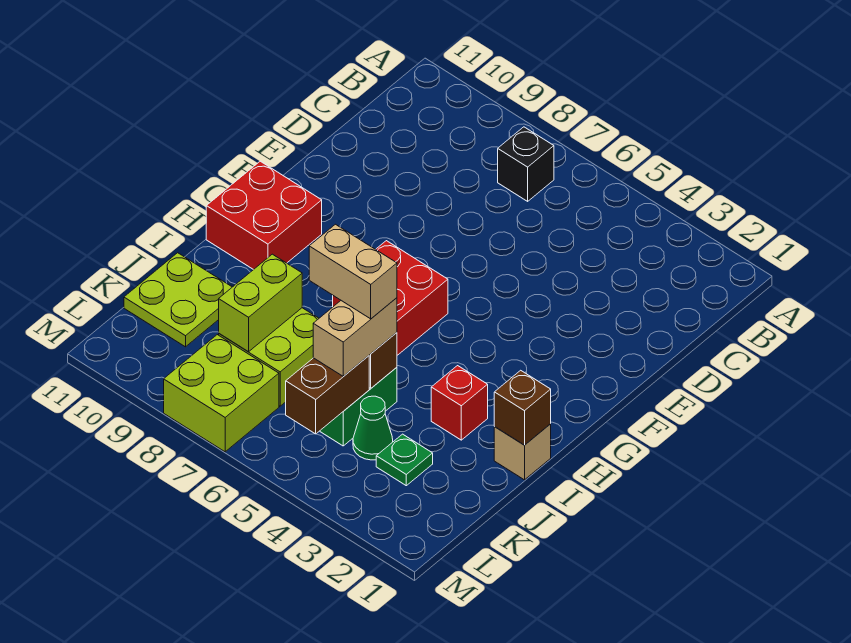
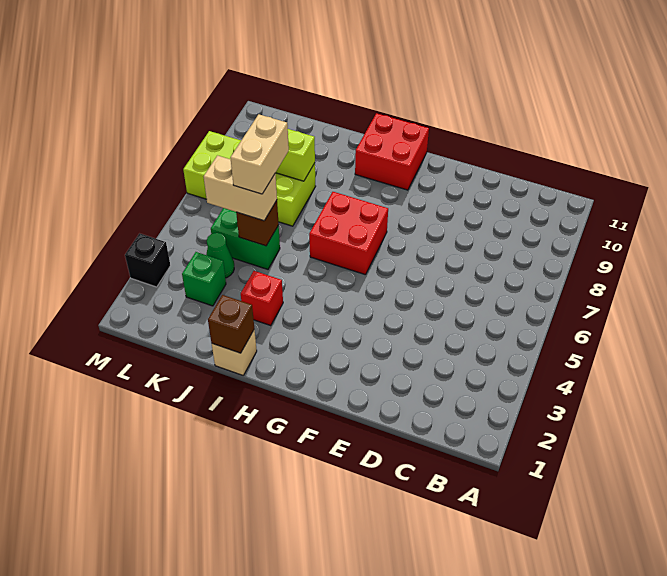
black 1x1 brick [498,127,554,201] -> black 1x1 brick moved to [125,234,170,287]
lime 2x2 plate [124,253,232,347] -> none
green 1x1 plate [376,434,433,486] -> green 1x1 brick [182,252,226,306]
brown 1x2 brick [286,356,369,434] -> none

